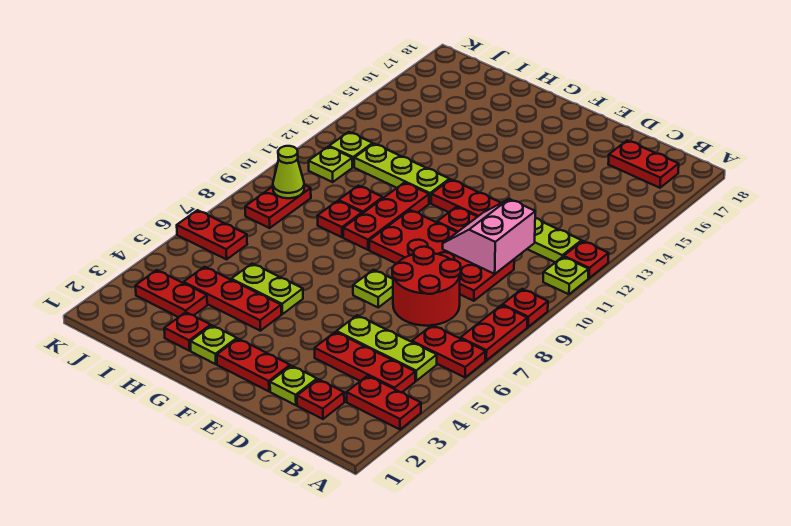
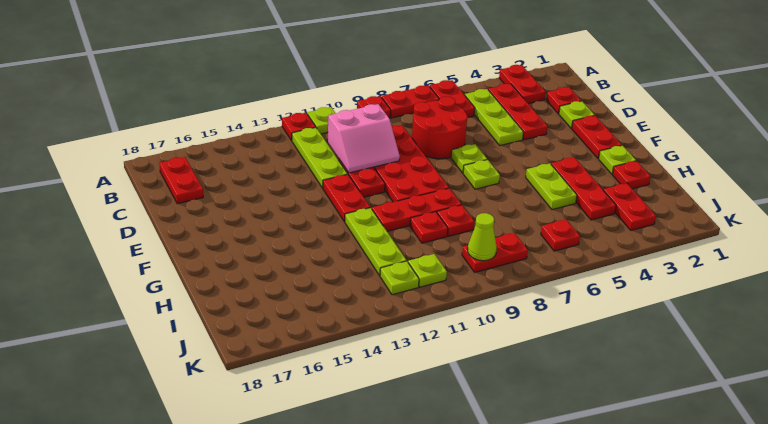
none -> lime 1x1 plate [463,160,500,189]
red 1x2 plate [177,210,247,259] -> red 1x1 plate [541,219,580,251]

